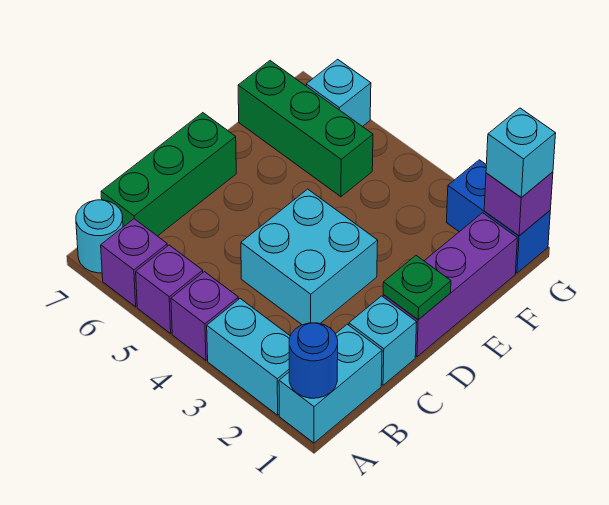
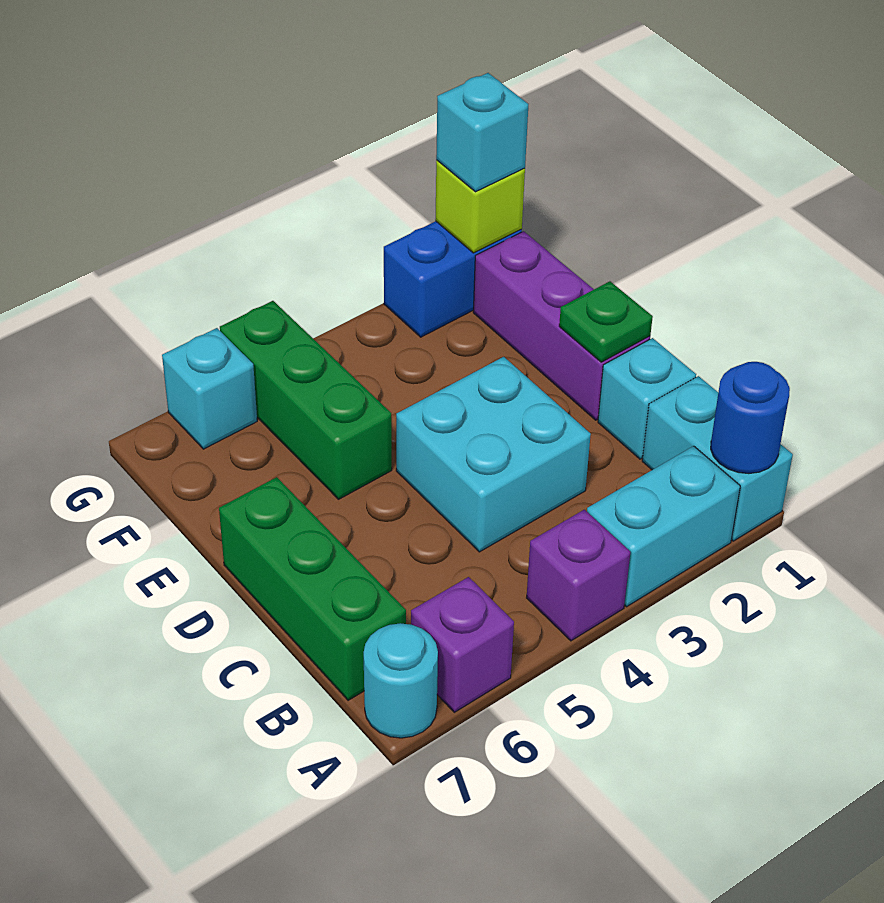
purple 1x1 brick [136,245,203,333] -> none
green 1x3 brick [238,61,373,197] -> green 1x3 brick turned to [220,301,392,499]
purple 1x1 brick [484,172,553,236] -> lime 1x1 brick [435,161,525,253]

